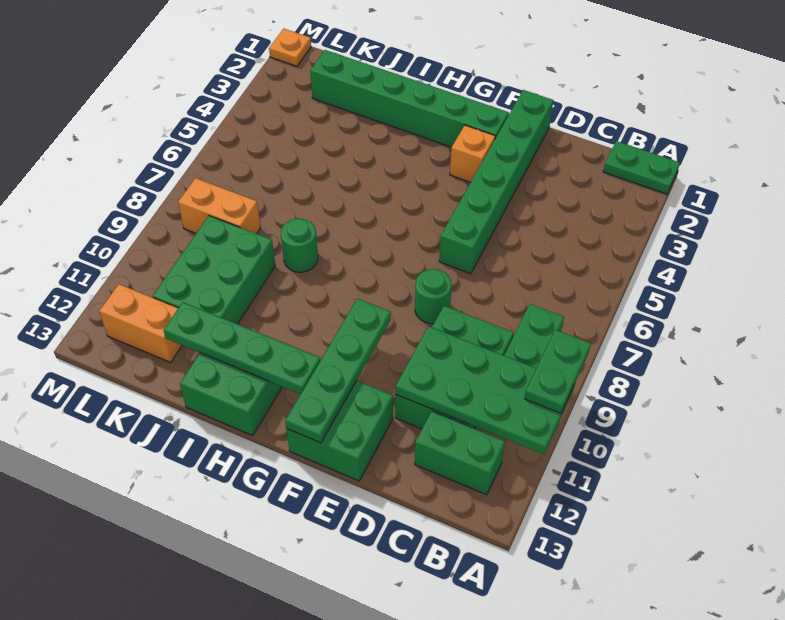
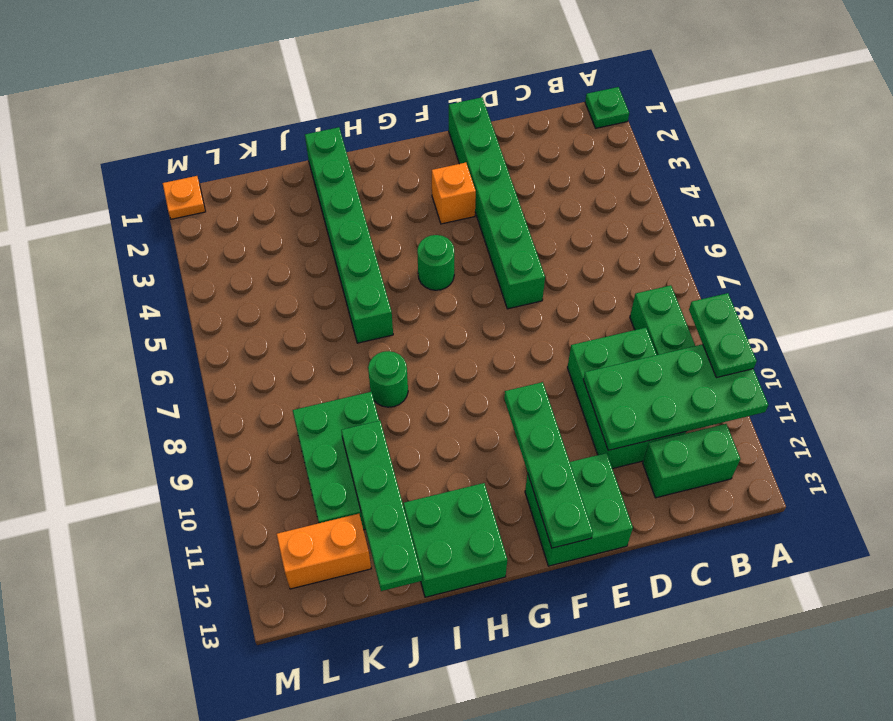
green 1x2 plate [603,141,680,194] -> green 1x1 plate [585,87,629,128]
green 1x1 round brick [415,269,452,324] -> green 1x1 round brick moved to [417,235,454,290]
green 1x6 brick [310,50,509,147] -> green 1x6 brick turned to [305,127,393,343]
green 1x4 plate [164,302,320,394] -> green 1x4 plate turned to [341,421,422,591]
orange 1x2 brick [178,178,261,234] -> none

